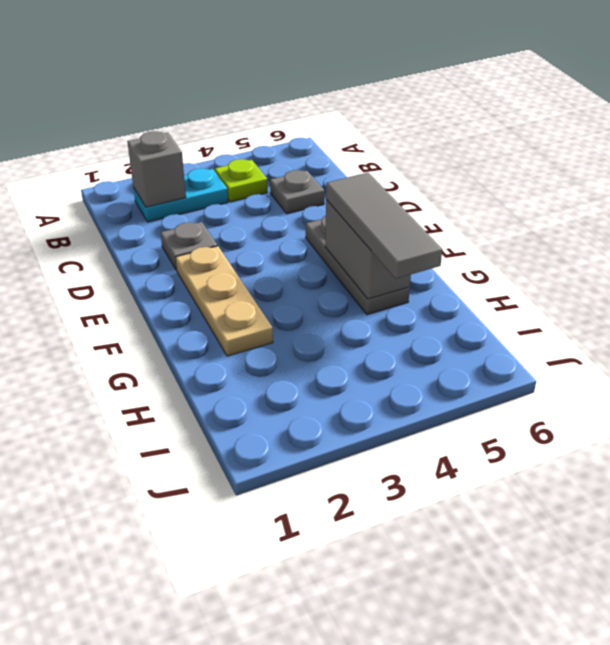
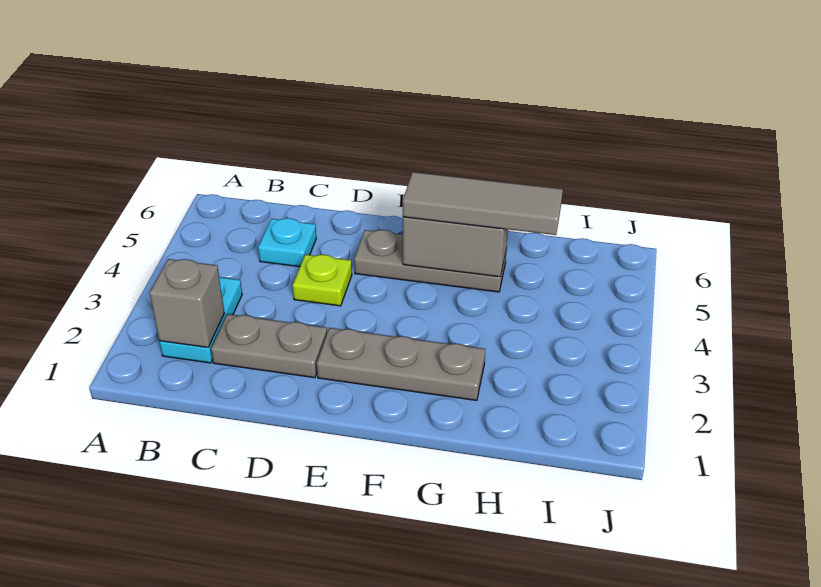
lime 1x1 plate [215,159,268,202] -> lime 1x1 plate moved to [293,255,352,306]
grey 1x1 plate [270,170,324,214] -> cyan 1x1 plate [258,218,316,267]
grey 1x1 plate [161,222,217,270] -> grey 1x2 plate [211,314,327,378]
tan 1x3 plate [176,246,273,356] -> grey 1x3 plate [317,328,485,401]

